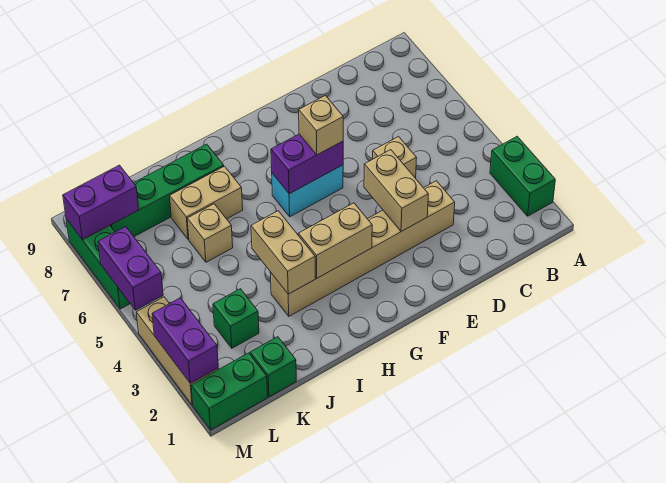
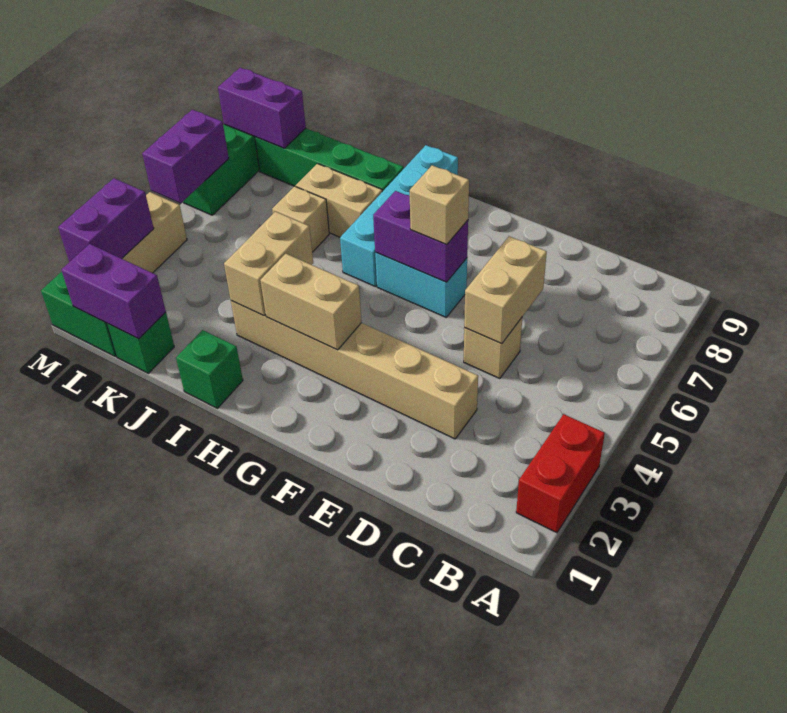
green 1x2 brick [490,136,555,216] -> red 1x2 brick [516,414,605,533]
tan 1x2 brick [364,150,428,232] -> tan 1x2 brick moved to [464,236,547,344]
none -> cyan 1x4 brick [340,145,458,286]
none -> purple 1x2 brick [61,244,166,339]
green 1x1 brick [213,289,259,348] -> green 1x1 brick moved to [176,330,243,408]

